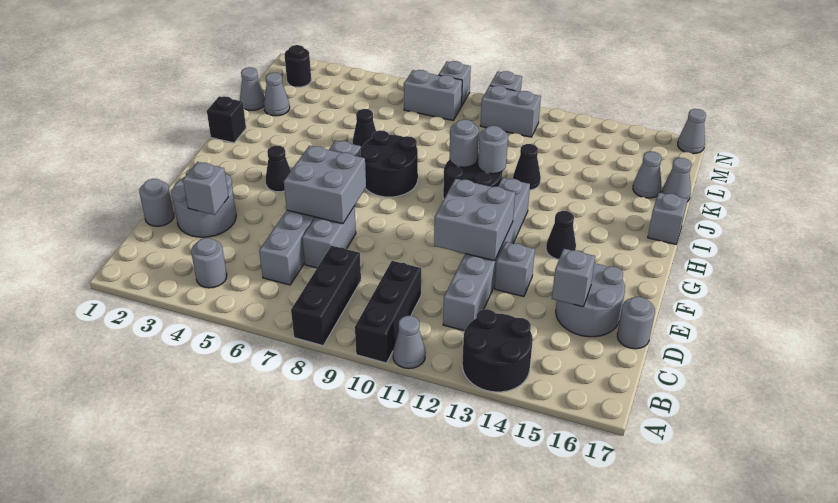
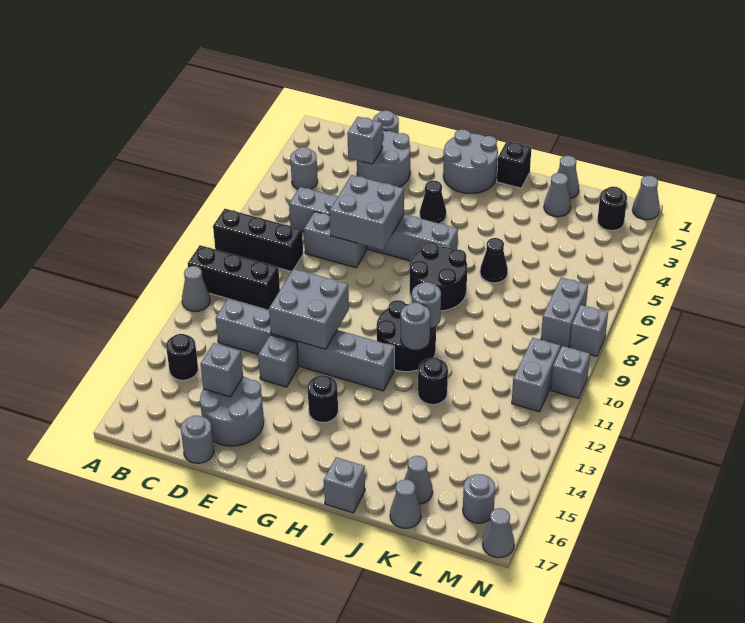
black 2x2 round brick [462,309,533,392] -> black 1x1 round brick [166,334,198,380]
none -> grey 2x2 round brick [443,130,498,193]
black 1x1 cone [546,211,576,259] -> black 1x1 round brick [307,375,338,423]
black 1x1 cone [513,144,541,190] -> black 1x1 round brick [418,358,448,405]
none -> grey 1x1 round brick [463,474,495,523]
none -> grey 1x1 cone [633,176,660,220]

